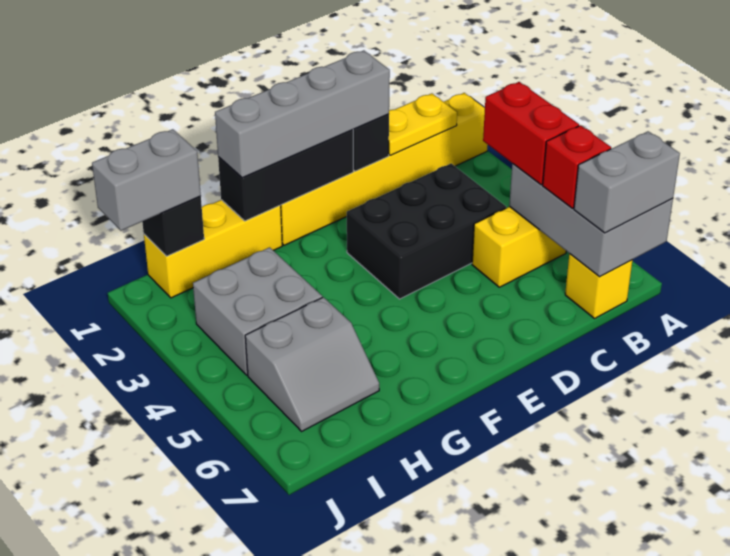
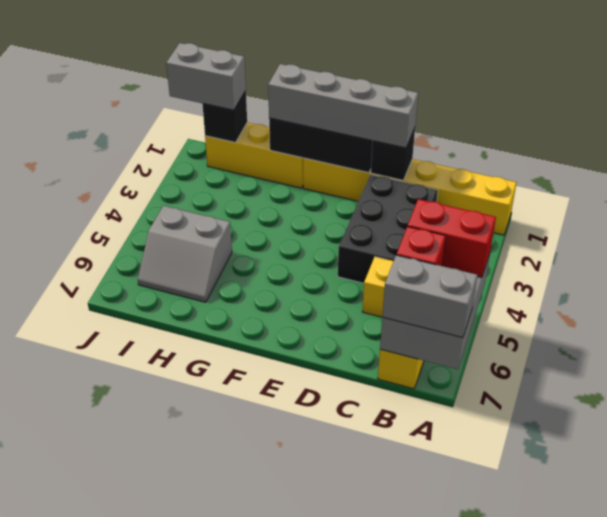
yellow 1x2 plate [389,93,457,155] -> none
red 1x2 brick [483,82,579,185] -> red 1x2 brick turned to [408,199,496,277]
black 2x3 brick [347,164,506,299] -> black 2x3 brick turned to [338,175,438,283]
grey 2x2 brick [193,247,322,375] -> none

